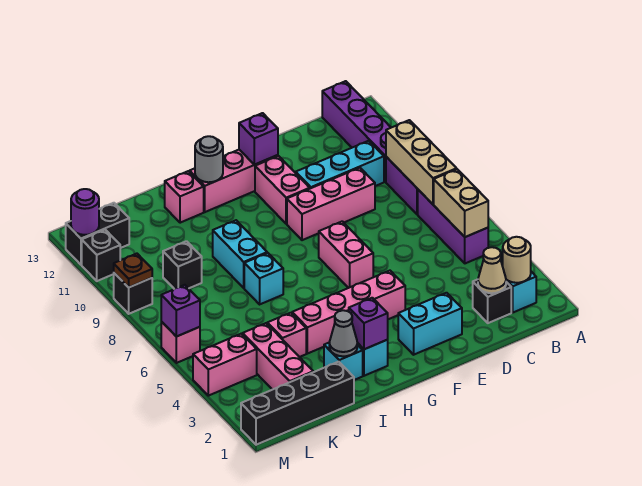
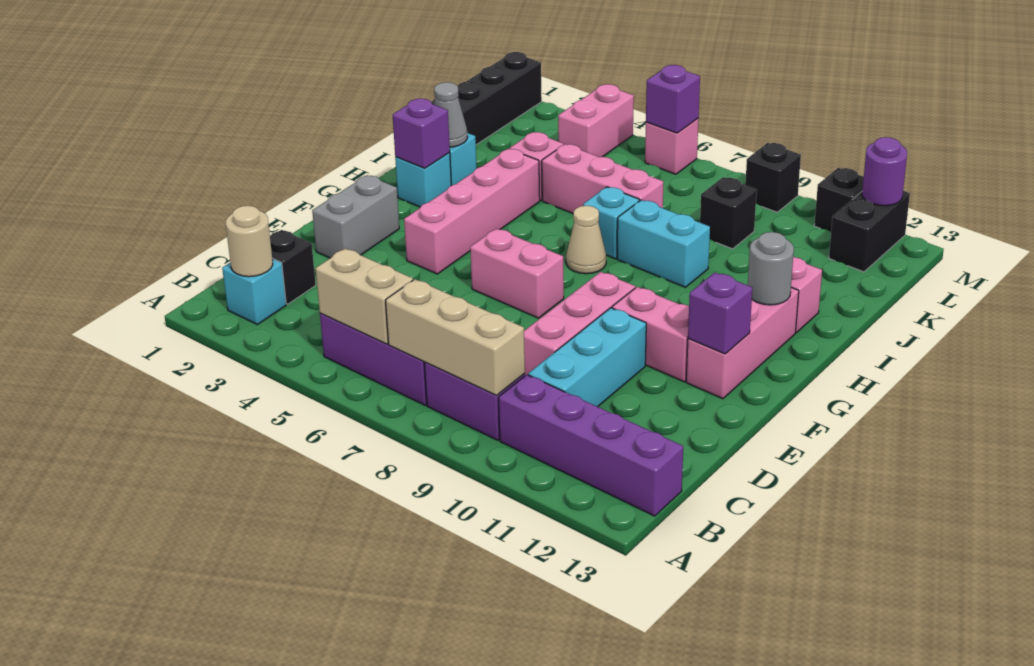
tan 1x1 cone [478,247,506,293] -> tan 1x1 cone moved to [566,206,606,274]
cyan 1x2 brick [398,293,462,355] -> grey 1x2 brick [312,175,399,258]
pink 1x3 brick [243,323,313,390] -> pink 1x3 brick moved to [542,144,663,213]
brown 1x1 plate [114,254,152,287] -> none

